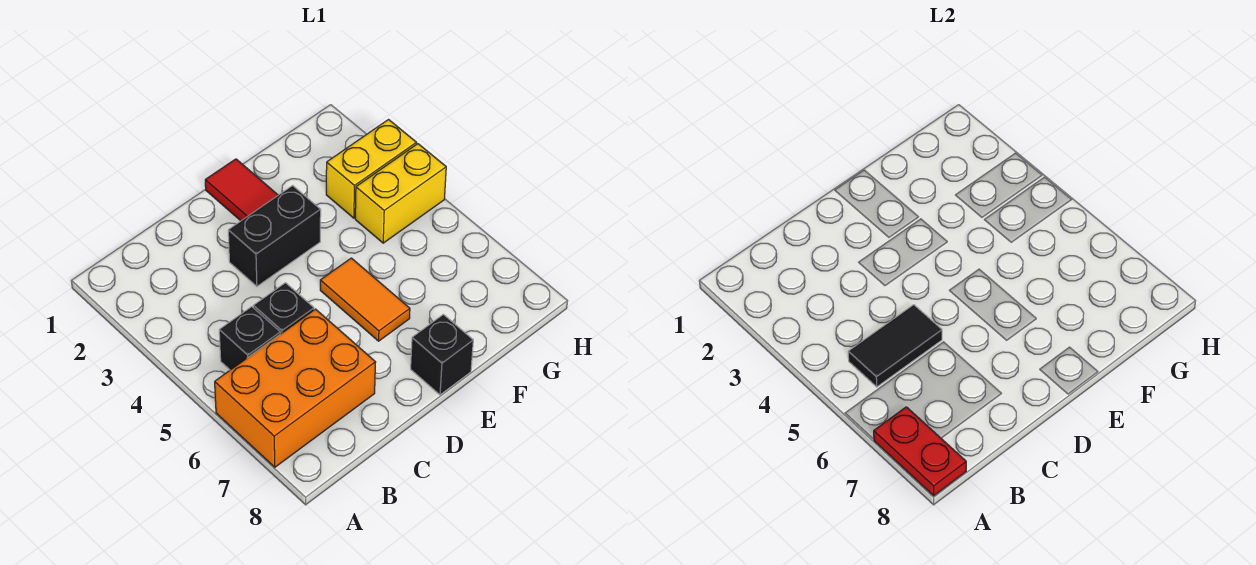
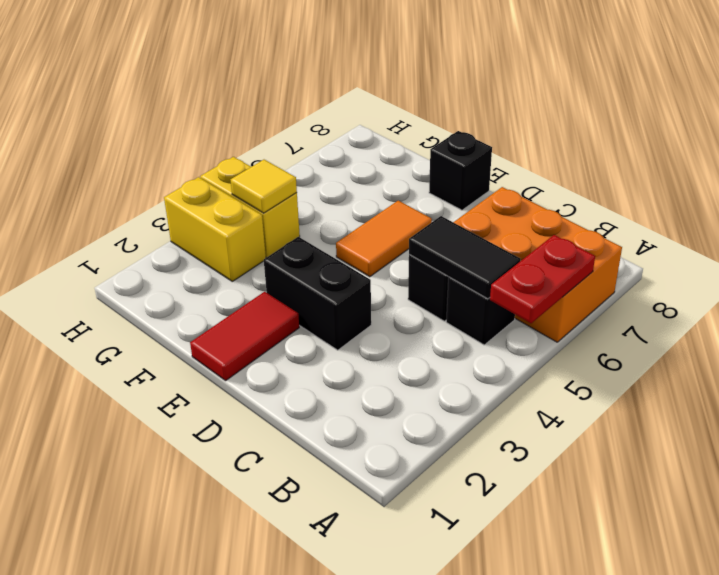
red 1x2 plate [874,407,966,496] -> red 1x2 plate moved to [490,235,595,323]
none -> yellow 1x1 tile [231,160,297,213]

